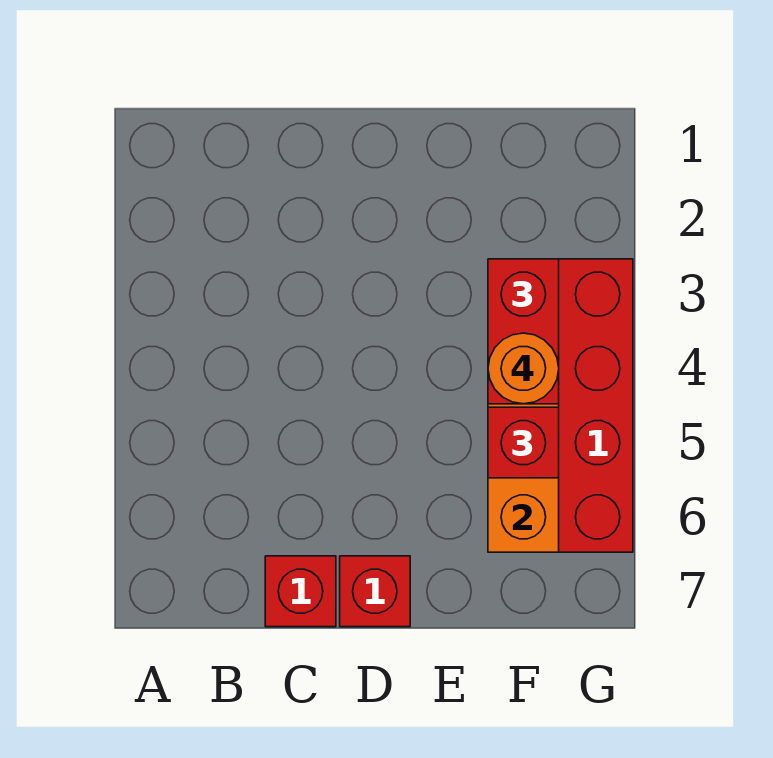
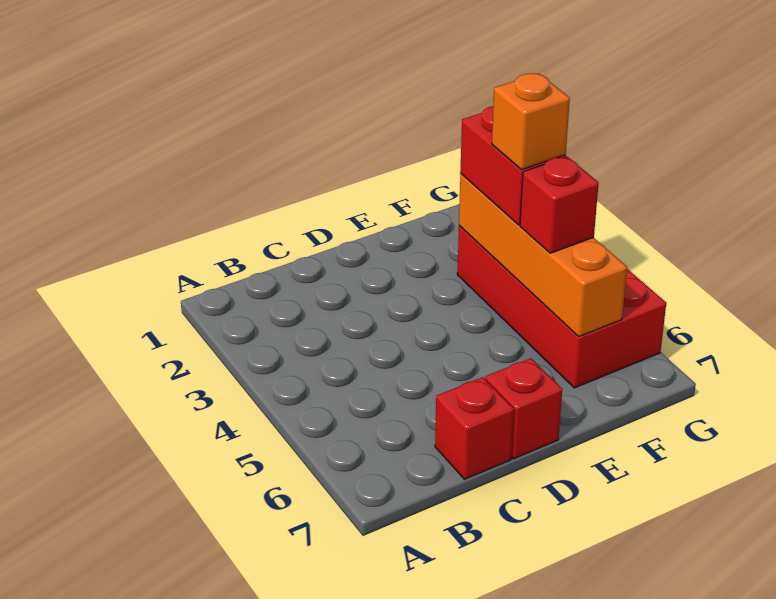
orange 1x1 round brick [488,333,559,404] -> orange 1x1 brick [492,73,570,170]

